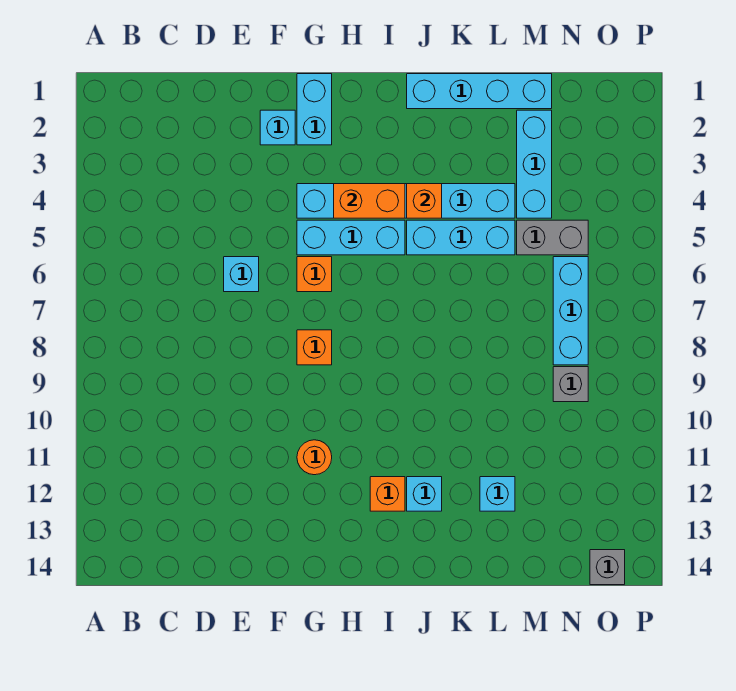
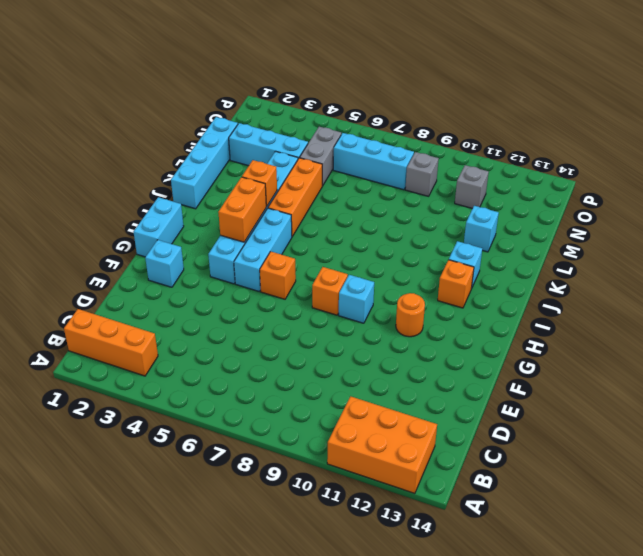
none -> orange 2x3 brick [327,396,437,493]
none -> orange 1x3 brick [64,309,158,376]
cyan 1x1 brick [224,257,259,292] -> cyan 1x1 brick moved to [339,275,374,323]
cyan 1x2 brick [297,74,332,145] -> cyan 1x2 brick turned to [134,197,184,257]
cyan 1x3 brick [407,220,515,255] -> orange 1x3 brick [268,158,322,236]
grey 1x1 brick [590,550,625,585] -> grey 1x1 brick moved to [455,165,489,208]

